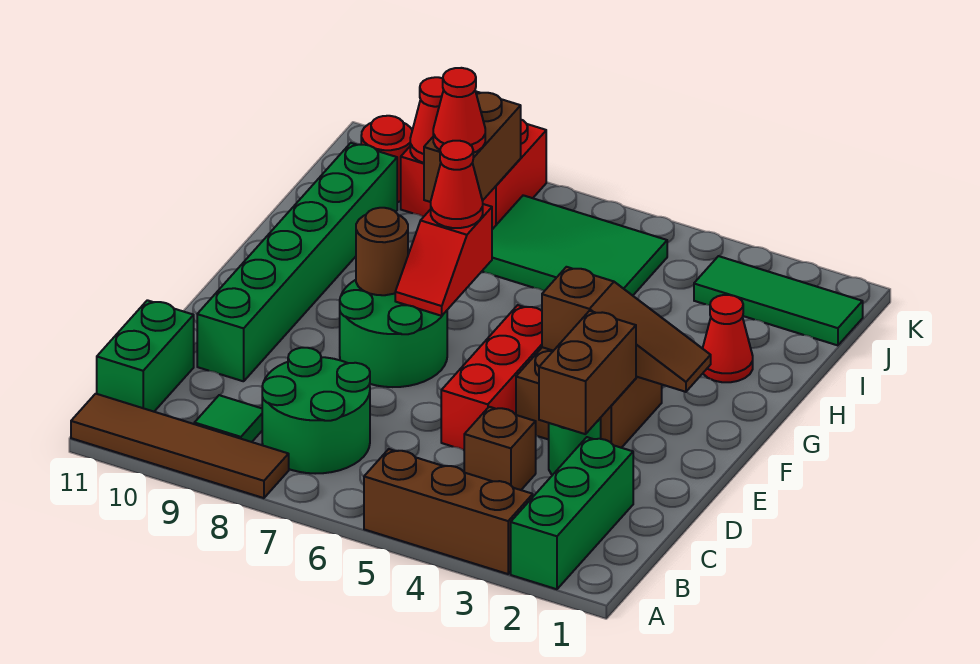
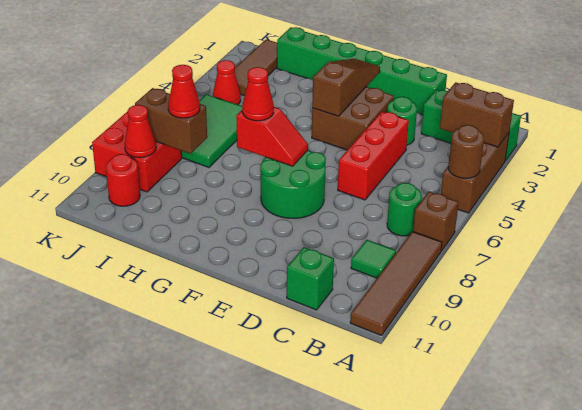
green 2x2 round brick [262,348,370,474] -> green 1x1 round brick [387,183,422,236]
green 1x2 brick [97,300,194,412] -> green 1x1 brick [287,247,334,310]
brown 1x1 brick [464,407,536,490] -> brown 1x1 brick moved to [413,192,458,251]
brown 1x2 brick [539,311,636,434] -> brown 1x2 brick moved to [440,82,514,147]
red 1x3 brick [441,305,542,450] -> red 1x3 brick turned to [338,112,409,200]
green 1x6 brick [197,143,397,381] -> green 1x6 brick moved to [277,27,447,115]
brown 1x1 round brick [356,208,408,295] -> brown 1x1 round brick moved to [448,125,484,178]
red 1x1 cone [703,295,753,382] -> red 1x1 cone moved to [213,60,241,105]
green 1x3 tile [694,256,863,345] -> brown 1x3 tile [235,39,277,96]

